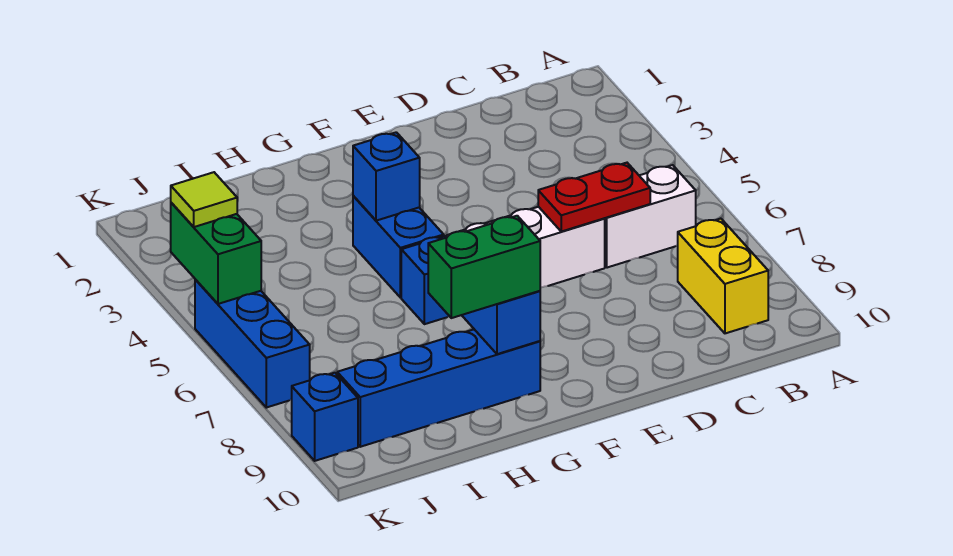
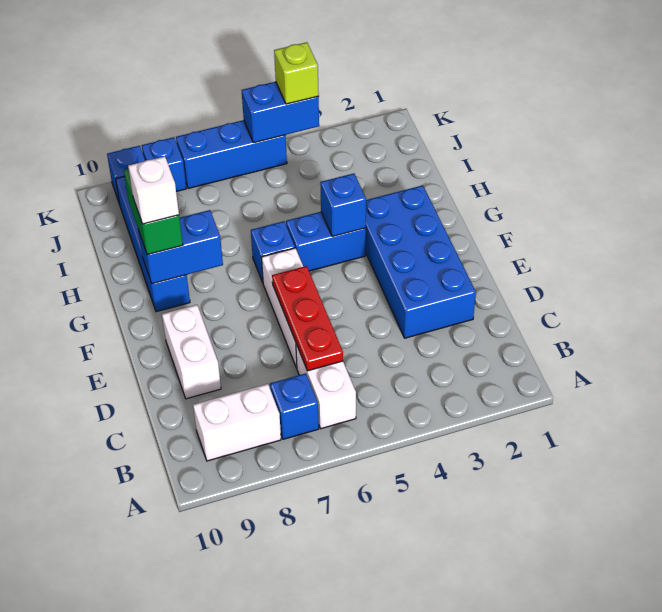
none -> blue 1x1 brick [270,373,319,439]
yellow 1x2 brick [678,219,768,333] -> white 1x2 brick [193,384,281,461]
red 1x2 plate [538,163,650,232] -> red 1x3 plate [272,266,343,371]
none -> blue 2x4 brick [365,185,476,338]
none -> white 1x2 brick [162,305,221,399]
none -> white 1x1 brick [128,156,179,224]
green 1x2 brick [171,203,261,304] -> blue 1x2 brick [242,82,319,143]
lime 1x1 tile [171,172,237,227] -> lime 1x1 brick [274,42,319,104]
none -> blue 1x1 brick [142,137,186,192]

